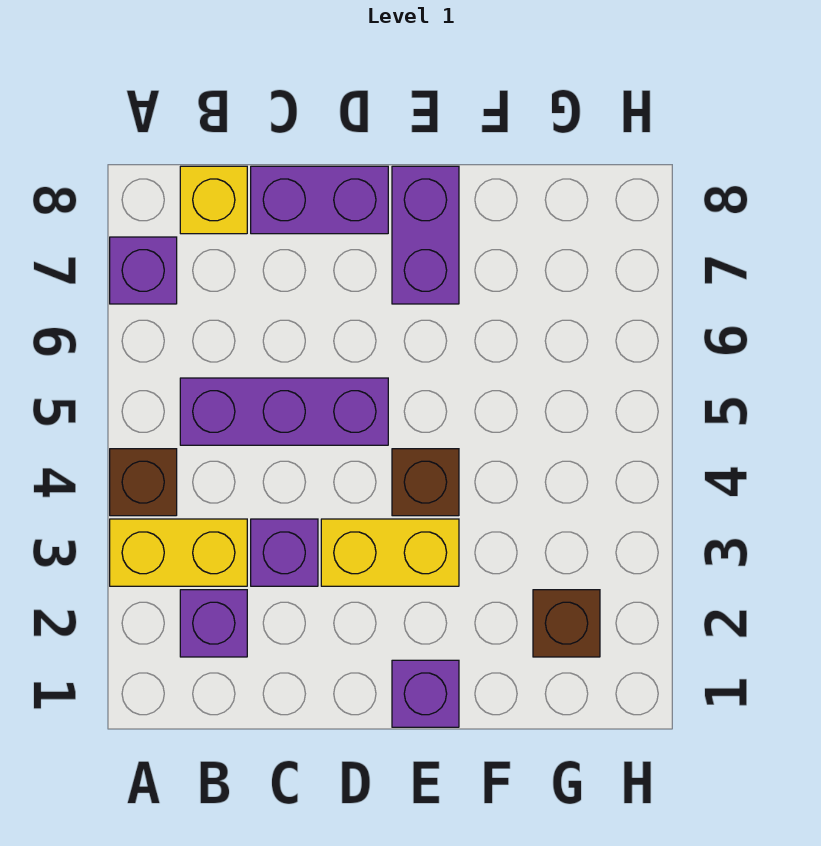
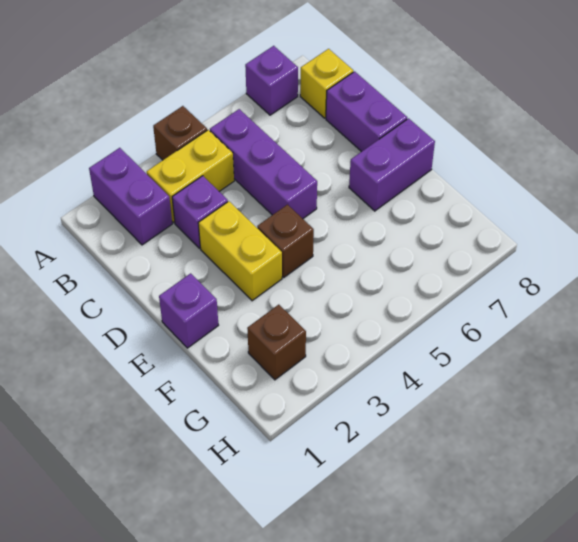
yellow 1x2 brick [110,519,247,586] -> yellow 1x2 brick turned to [147,130,234,223]
purple 1x1 brick [180,590,247,657] -> purple 1x2 brick [89,148,172,245]

